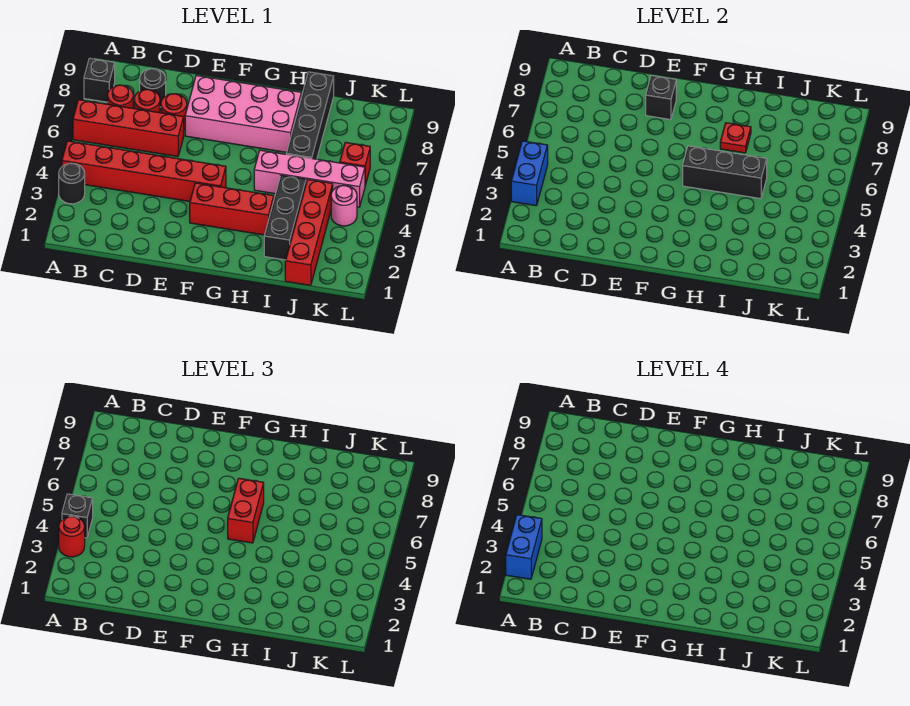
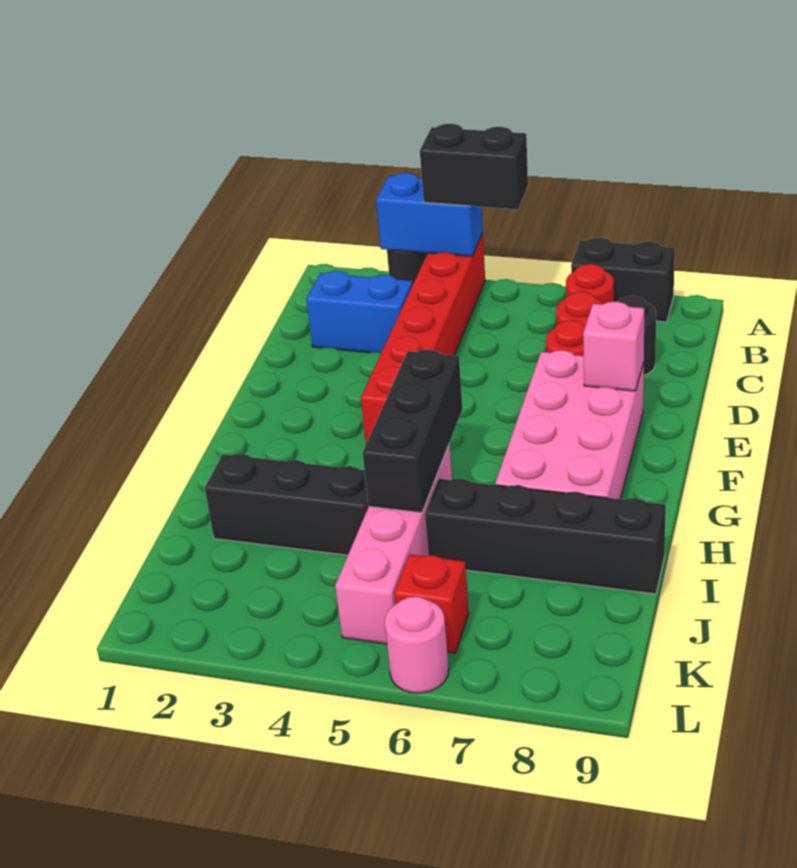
blue 1x2 brick [506,515,542,579] -> blue 1x2 brick moved to [306,271,413,353]
red 1x1 round brick [59,516,85,557] -> none
black 1x1 brick [62,494,93,538] -> black 1x2 brick [420,124,528,209]
red 1x4 brick [73,100,184,157] -> none
black 1x1 brick [84,58,115,102] -> black 1x2 brick [571,238,675,322]
black 1x1 brick [646,75,676,120] -> pink 1x1 brick [583,302,644,391]
red 1x3 brick [190,183,274,235] -> none
red 1x2 brick [228,478,264,543] -> none
red 1x1 plate [720,123,751,153] -> none
red 1x4 brick [285,180,333,285] -> none
pink 1x1 round brick [331,186,357,226] -> pink 1x1 round brick moved to [385,597,449,693]

